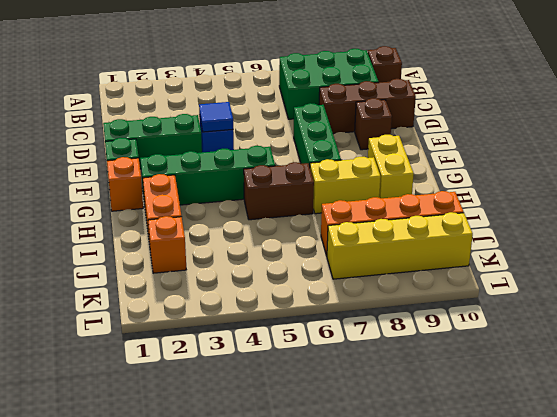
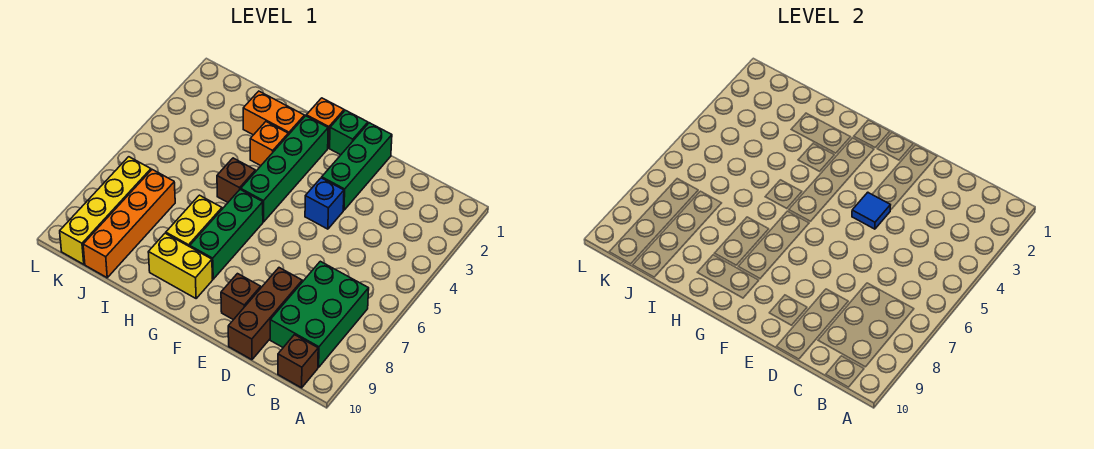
green 1x3 brick [294,103,341,166] -> green 1x3 brick turned to [190,189,263,279]
brown 1x2 brick [244,162,314,220] -> brown 1x1 brick [217,158,255,202]
orange 1x1 brick [148,216,186,273] -> orange 1x1 brick moved to [250,122,288,166]

